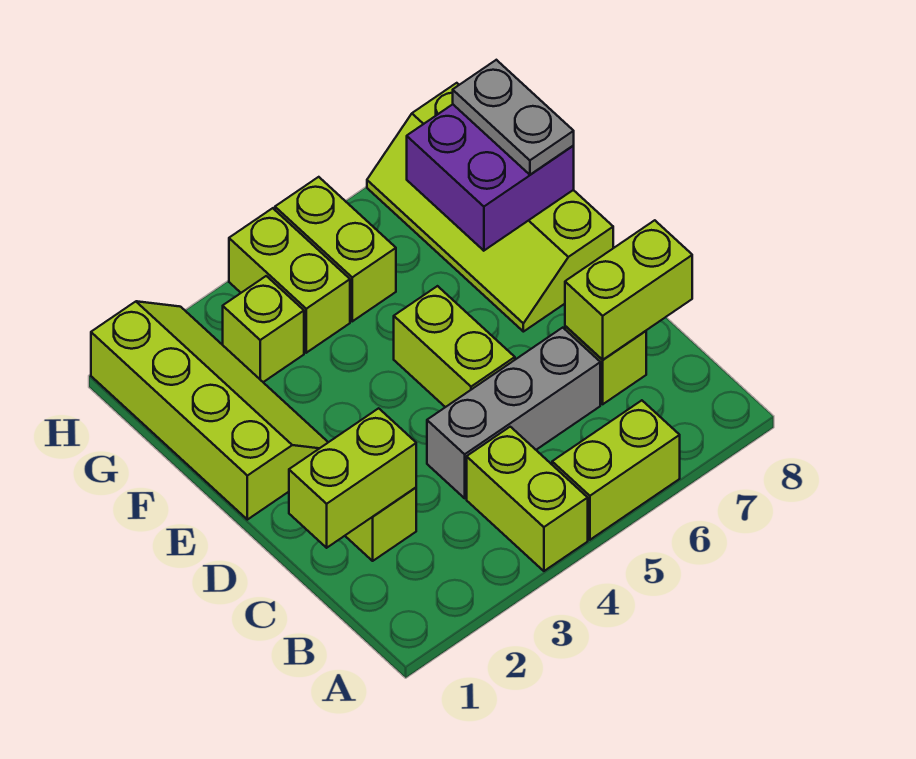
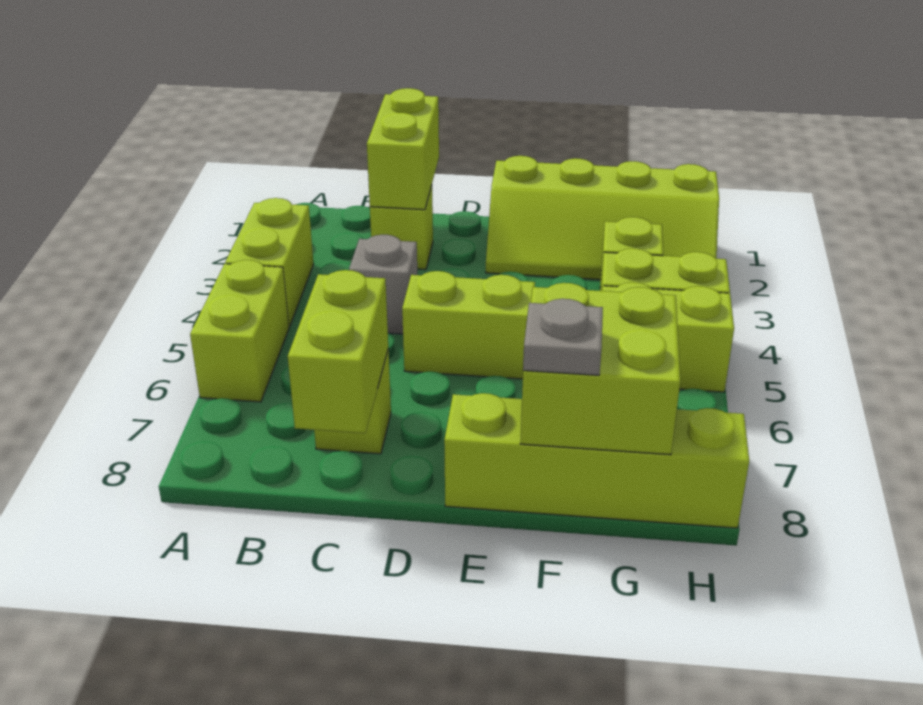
lime 1x2 brick [467,427,588,571] -> lime 1x2 brick turned to [225,198,314,327]
grey 1x3 brick [427,328,600,498] -> grey 1x1 brick [349,235,417,334]
purple 2x2 brick [407,104,574,251] -> lime 2x2 brick [520,283,680,455]
grey 1x2 plate [453,60,574,175] -> grey 1x1 plate [523,299,603,375]

